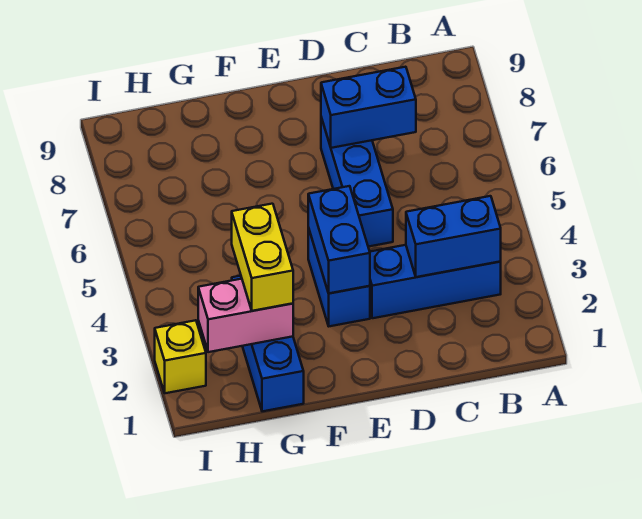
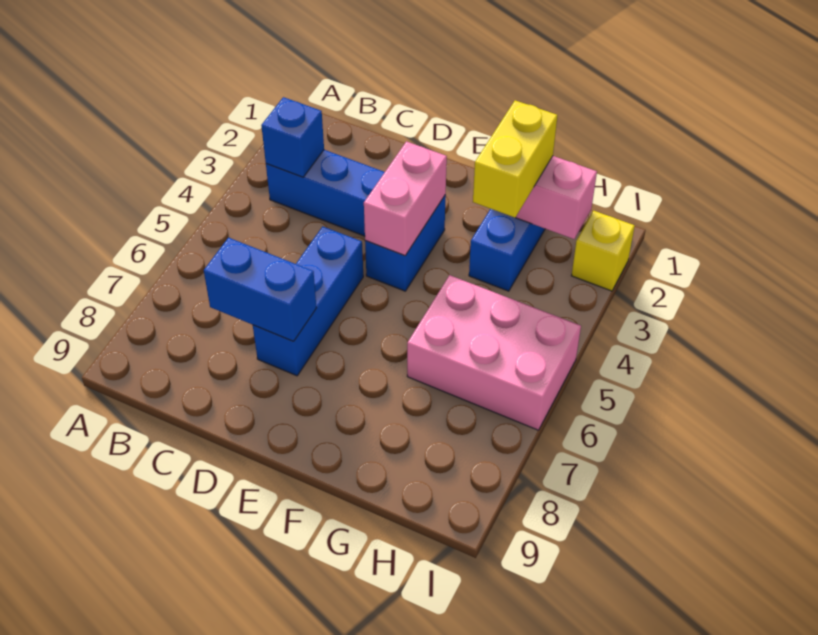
blue 1x2 brick [406,196,501,277] -> blue 1x1 brick [261,97,324,177]
blue 1x2 brick [308,186,370,293] -> pink 1x2 brick [364,141,447,256]
none -> pink 2x3 brick [407,275,581,430]

